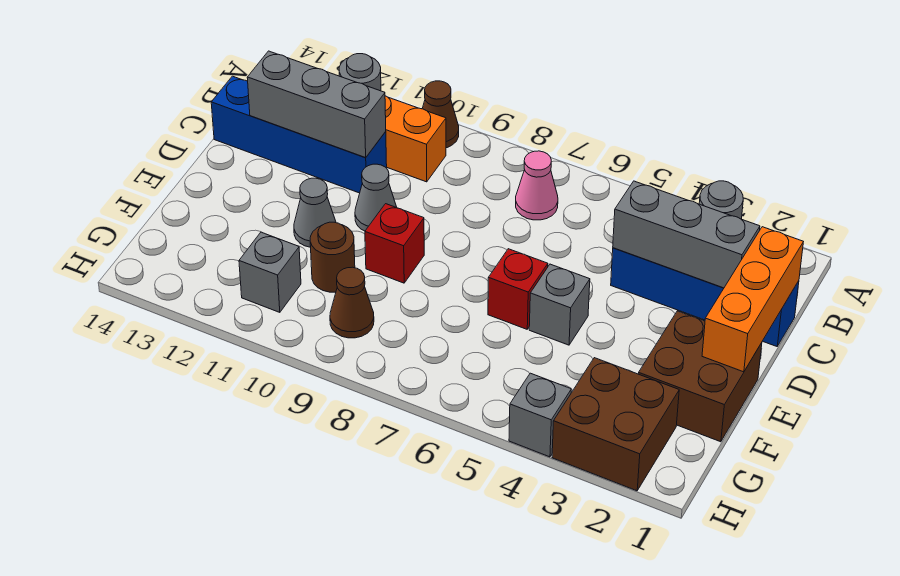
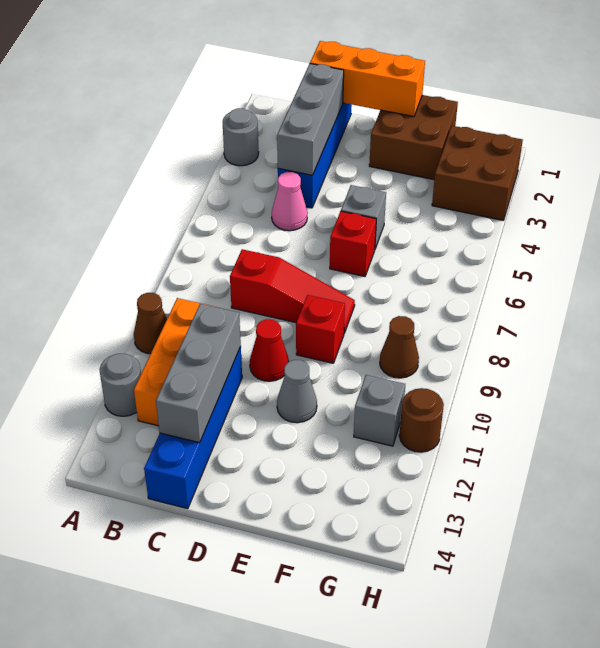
pink 1x1 cone [516,151,558,220] -> pink 1x1 cone moved to [272,172,308,231]
none -> red 1x3 slope [230,249,355,333]
grey 1x1 cone [355,164,396,231] -> red 1x1 cone [250,319,289,381]
brown 1x1 round brick [310,222,355,292] -> brown 1x1 round brick moved to [399,388,444,452]
grey 1x1 brick [509,373,571,457] -> none

